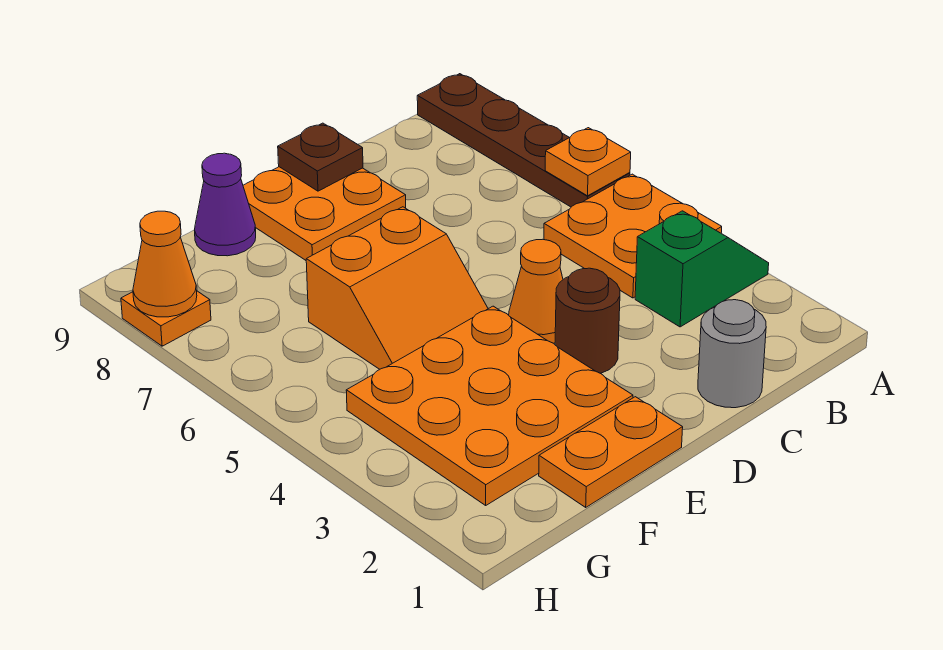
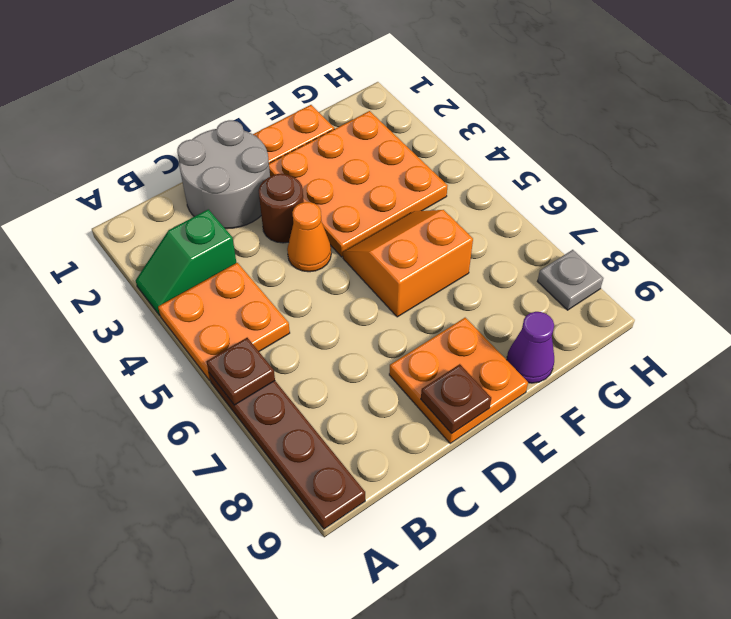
orange 1x1 plate [545,128,631,196] -> brown 1x1 plate [206,338,275,405]
grey 1x1 round brick [698,300,766,408] -> grey 2x2 round brick [177,120,270,229]
orange 1x1 plate [121,291,211,346] -> grey 1x1 plate [537,250,603,310]
orange 1x1 cone [133,211,197,317] -> none

